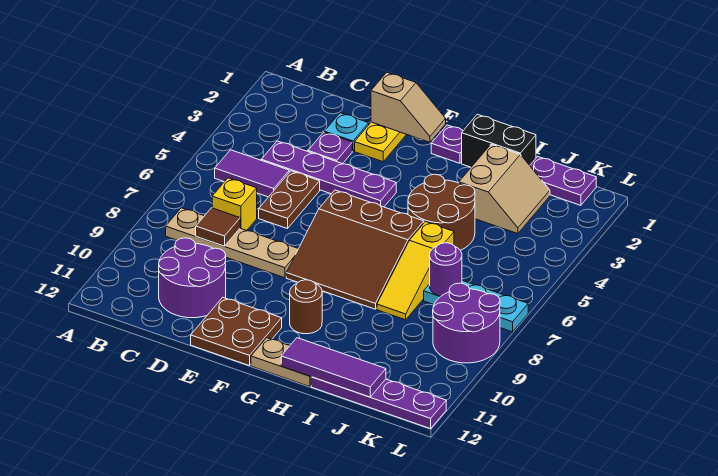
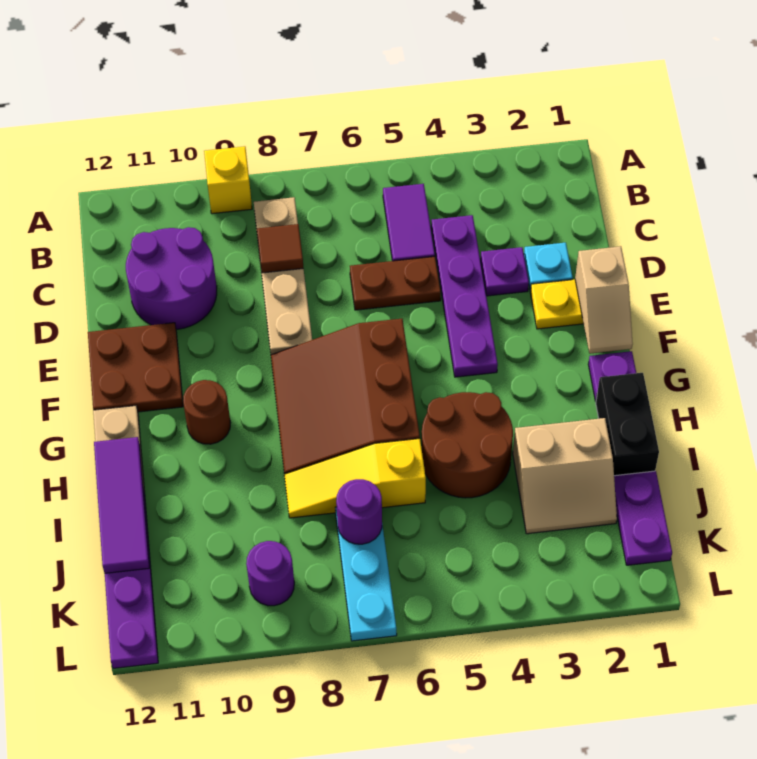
yellow 1x1 brick [212,178,257,230] -> yellow 1x1 brick moved to [204,146,252,214]
purple 2x2 round brick [433,283,500,363] -> purple 1x1 round brick [246,541,294,606]

